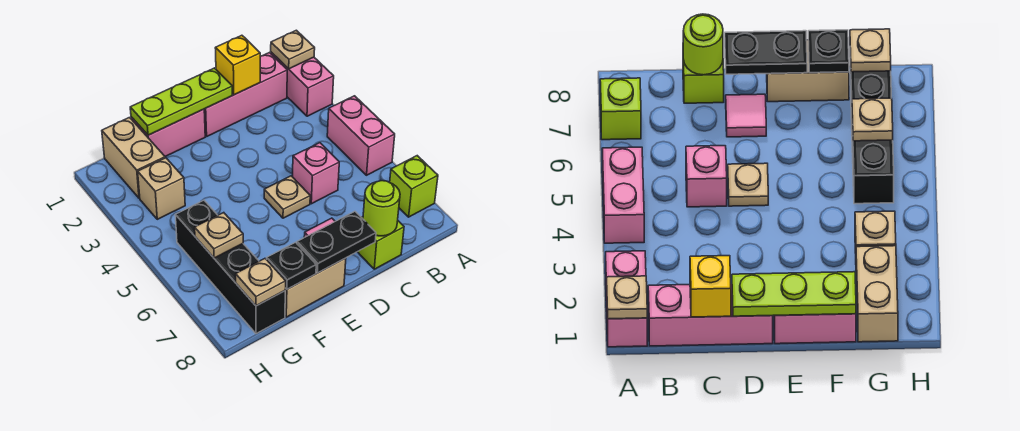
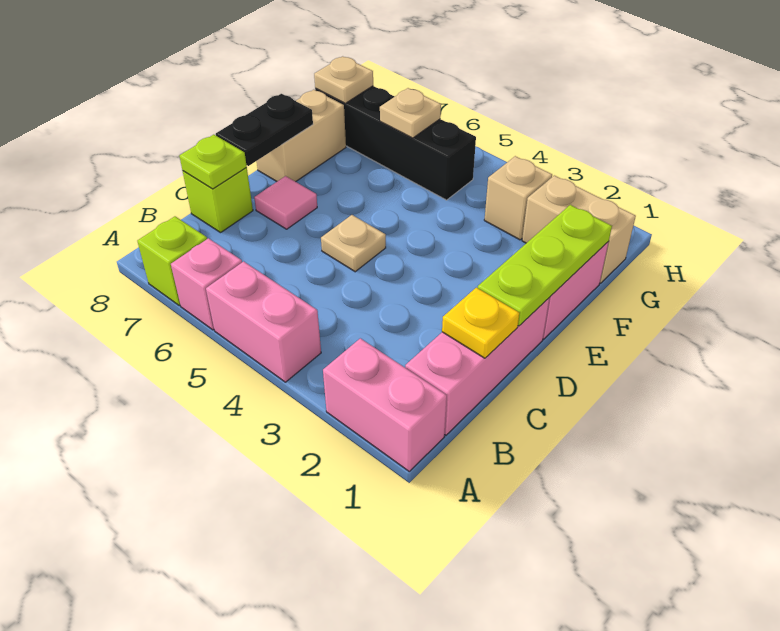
tan 1x1 plate [271,30,315,69] -> none
yellow 1x1 brick [215,35,260,95] -> yellow 1x1 plate [442,288,519,358]
pink 1x1 brick [293,143,339,204] -> pink 1x1 brick moved to [171,238,242,330]
lime 1x1 round brick [363,181,400,236] -> lime 1x1 plate [180,135,247,189]
black 1x1 plate [267,242,316,289] -> none

